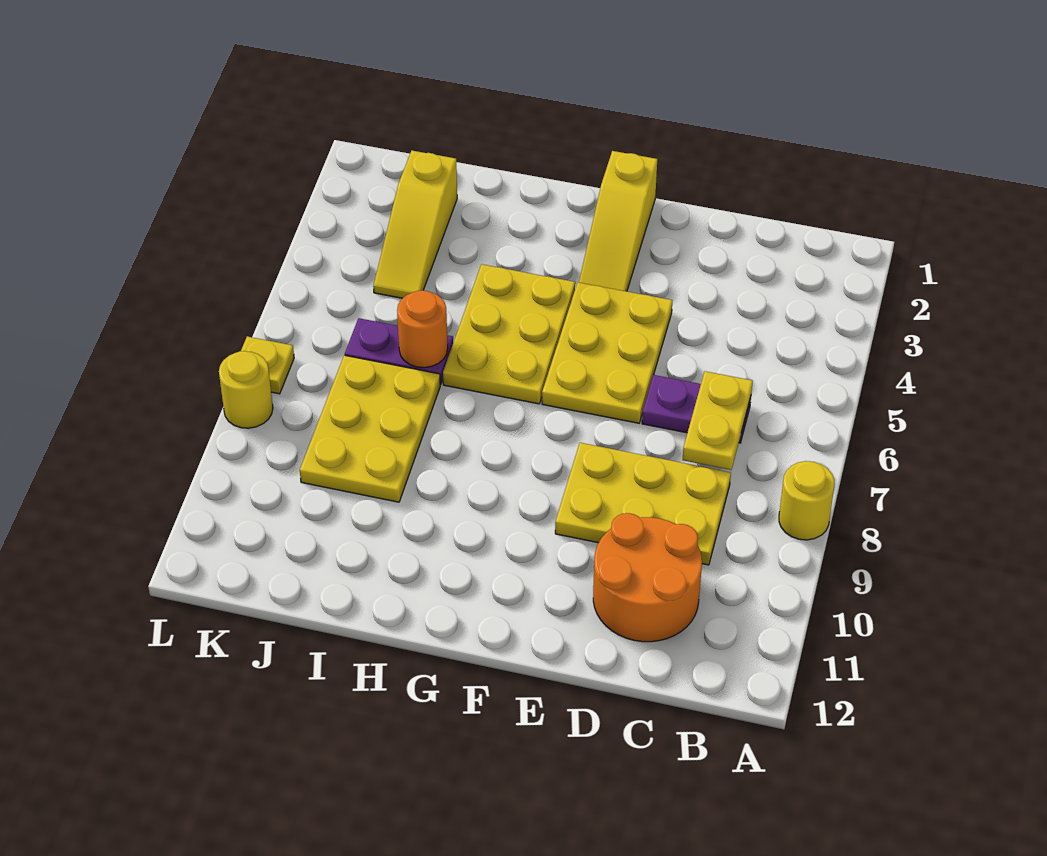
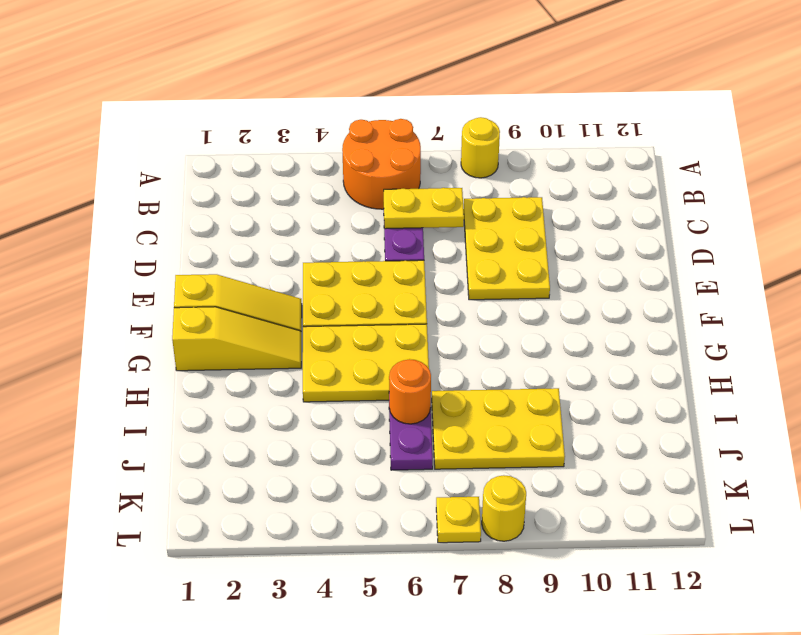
orange 2x2 round brick [593,513,702,642] -> orange 2x2 round brick moved to [342,119,421,209]
yellow 1x3 slope [373,151,457,298] -> yellow 1x3 slope moved to [172,307,301,371]

